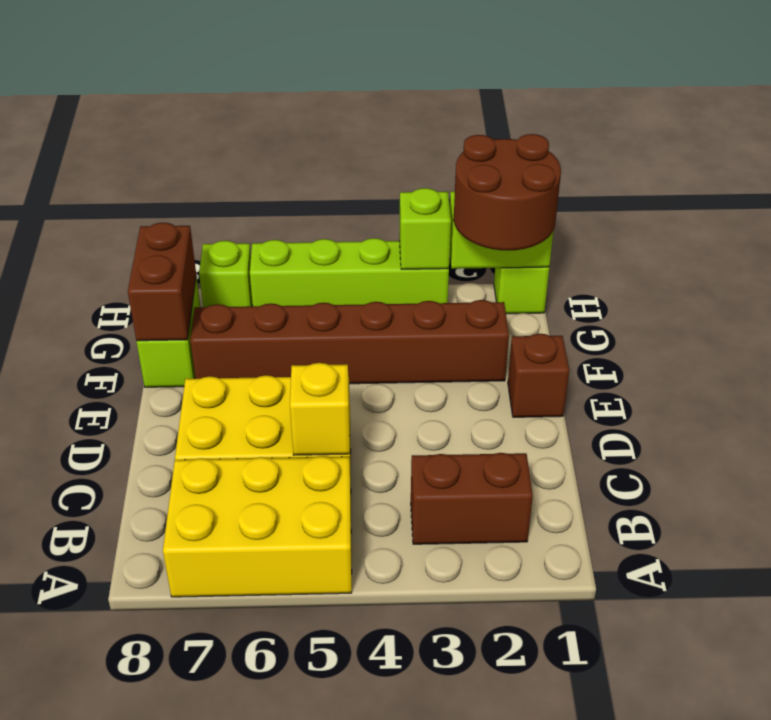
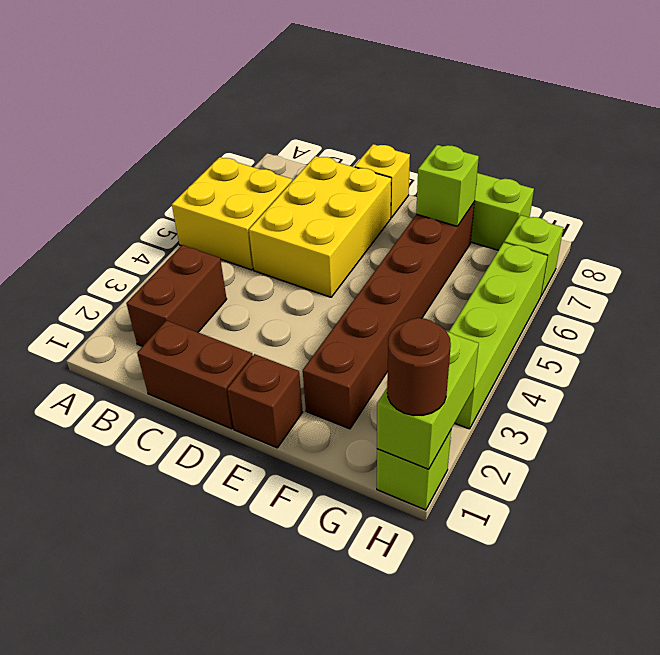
yellow 2x3 brick [163,456,352,597] -> yellow 2x2 brick [172,157,292,270]
yellow 1x1 brick [290,363,350,455] -> yellow 1x1 brick moved to [355,144,410,218]
brown 1x2 brick [128,223,196,341] -> brown 1x2 brick moved to [137,320,253,429]
brown 2x2 round brick [454,134,561,251] -> brown 1x1 round brick [387,318,451,416]
lime 1x1 brick [399,188,451,269] -> lime 1x1 brick moved to [416,145,479,226]

